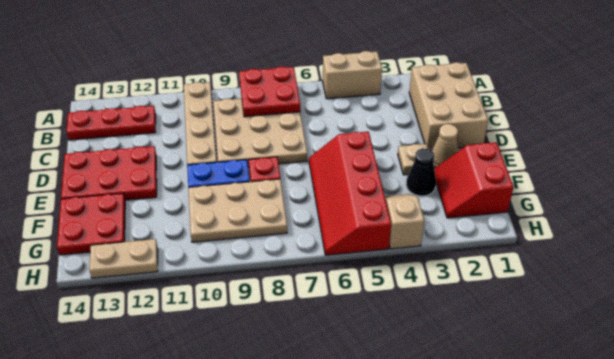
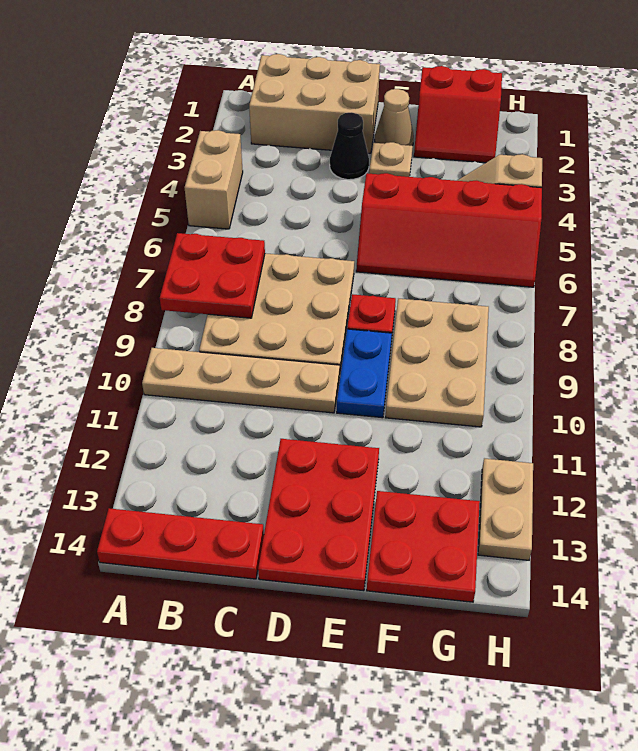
red 1x3 plate [66,106,156,140] -> red 1x3 plate turned to [97,508,264,579]
black 1x1 cone [406,148,436,196] -> black 1x1 cone moved to [330,112,369,180]

